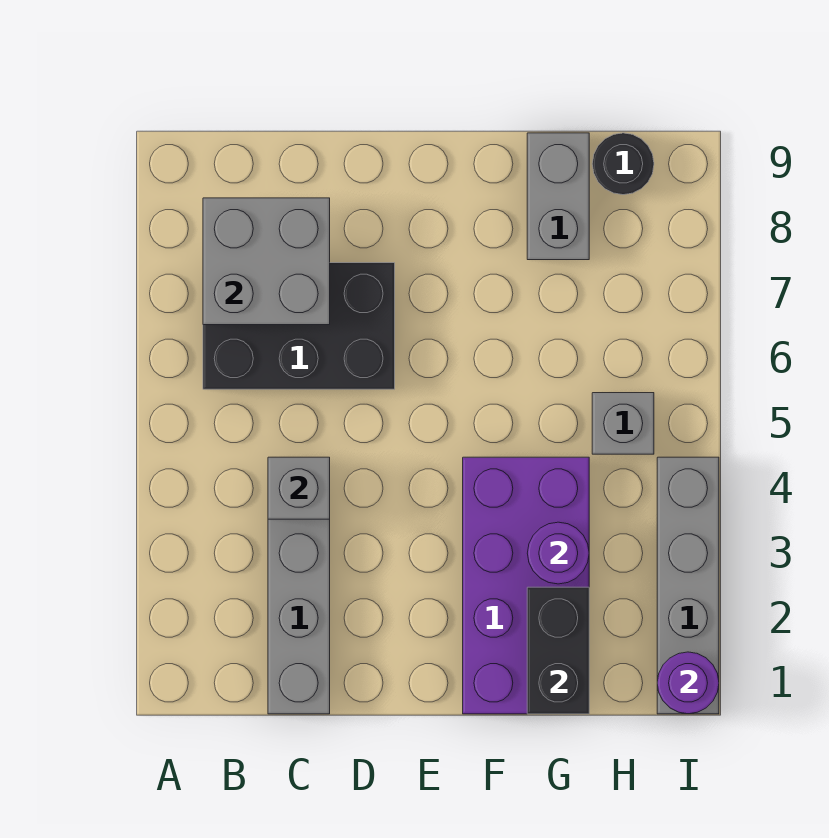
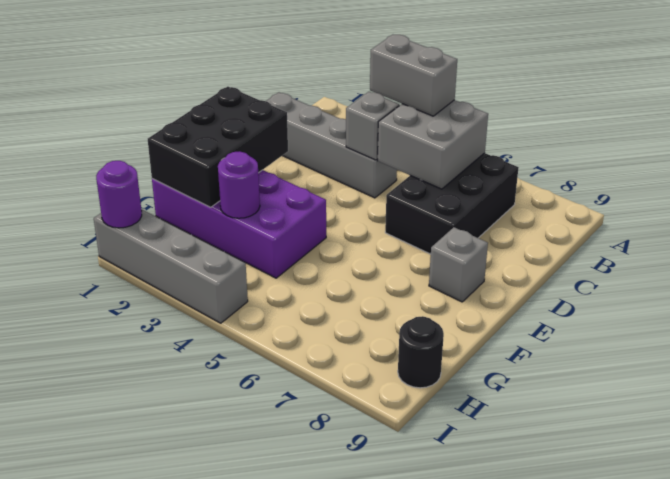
grey 2x2 brick [203,198,330,325] -> grey 2x2 brick moved to [377,100,488,189]
black 1x2 brick [527,587,589,714] -> black 2x3 brick [148,87,288,207]
grey 1x2 brick [527,133,589,260] -> grey 1x2 brick moved to [370,35,457,116]
grey 1x1 brick [592,393,654,454] -> grey 1x1 brick moved to [429,227,488,302]

